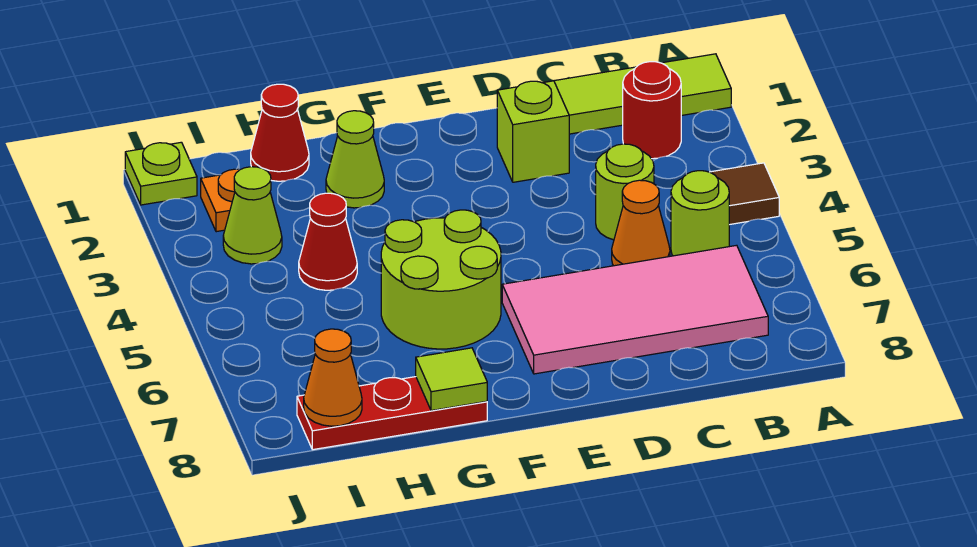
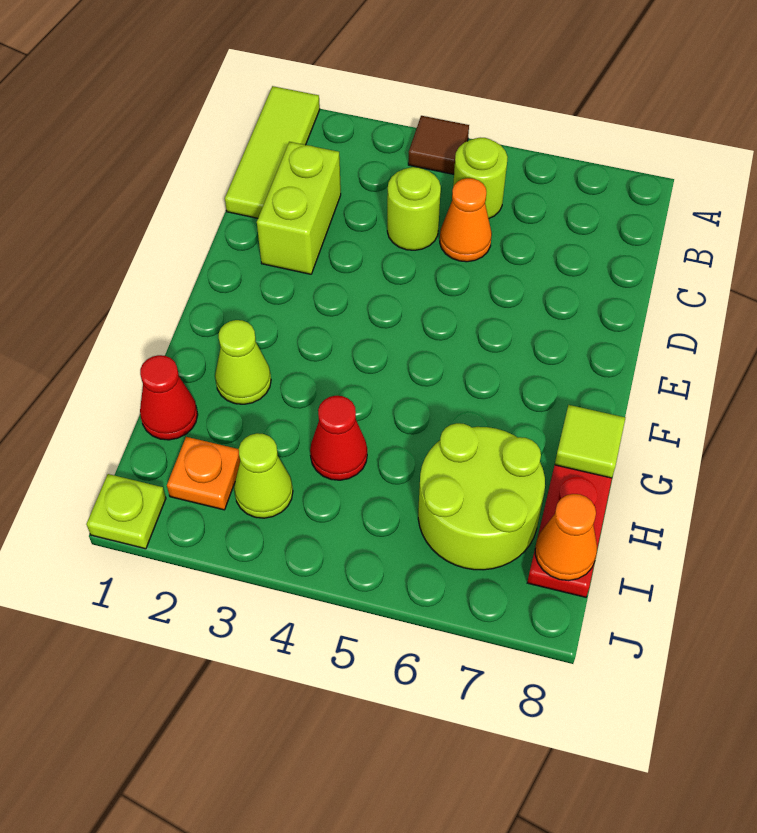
red 1x1 round brick [623,62,681,159] -> none
pink 2x4 tile [502,245,768,374] -> none
lime 1x1 brick [497,81,569,182] -> lime 1x2 brick [257,142,341,274]
lime 2x2 round brick [381,210,501,349] -> lime 2x2 round brick moved to [418,423,545,570]

